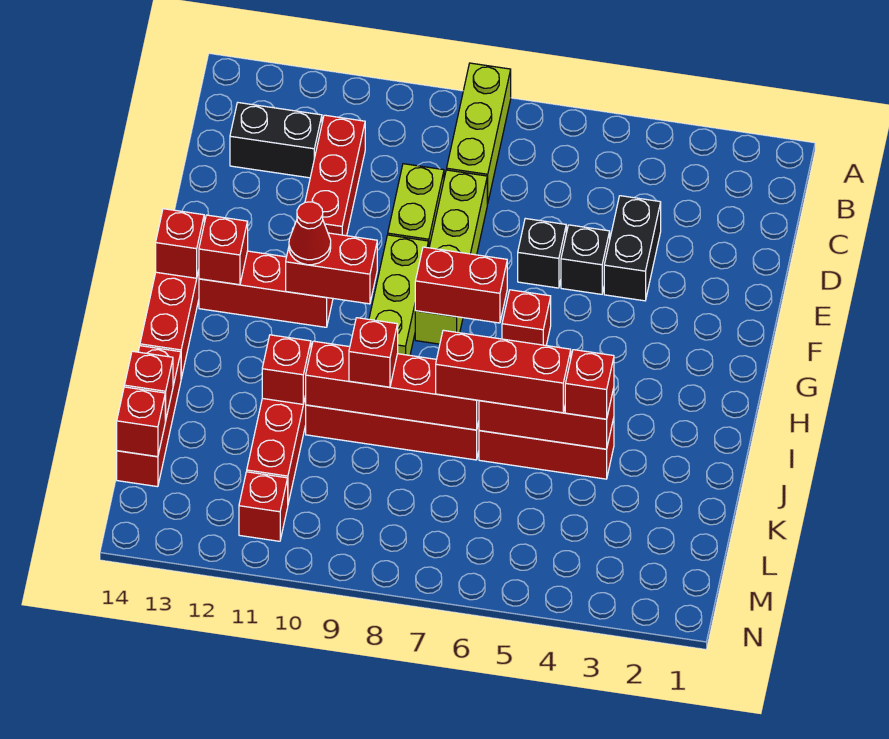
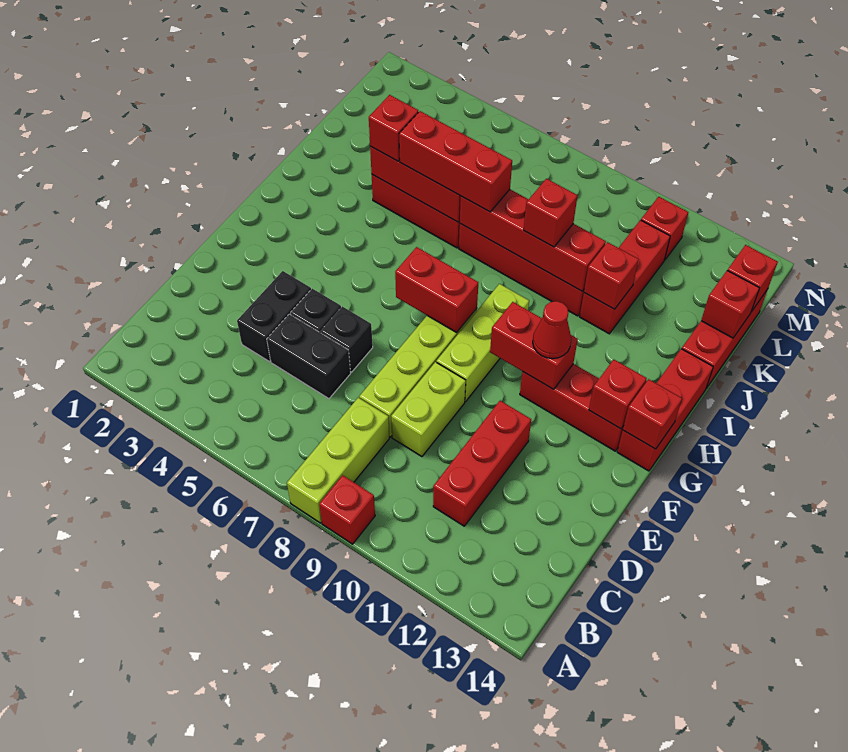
black 1x2 brick [230,103,322,178] -> black 1x2 brick moved to [267,314,351,399]
red 1x1 brick [502,290,551,345] -> red 1x1 brick moved to [319,475,375,544]

